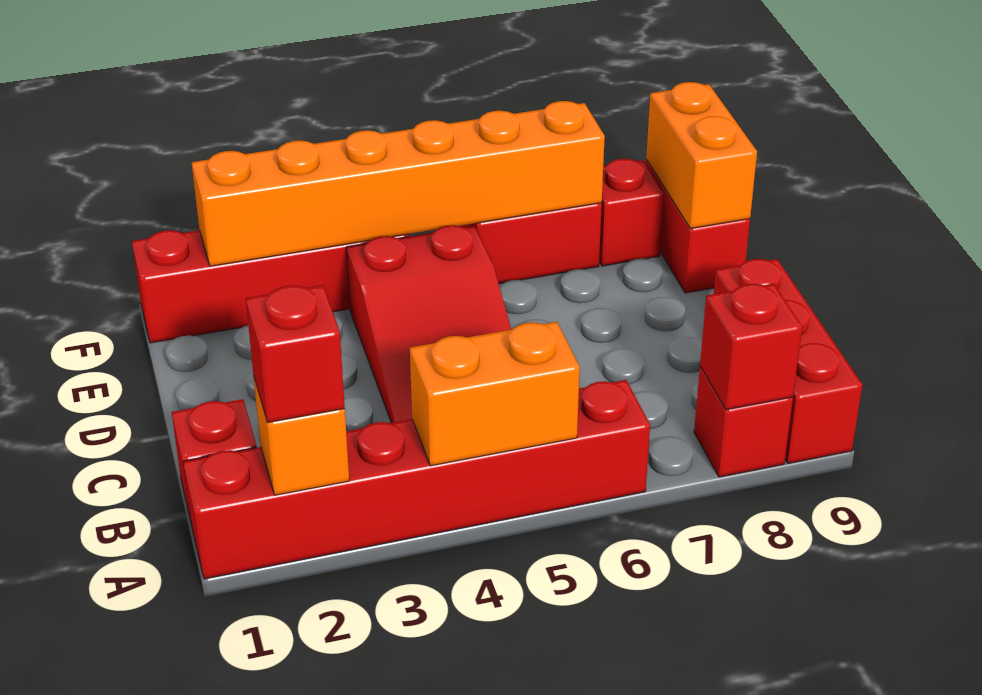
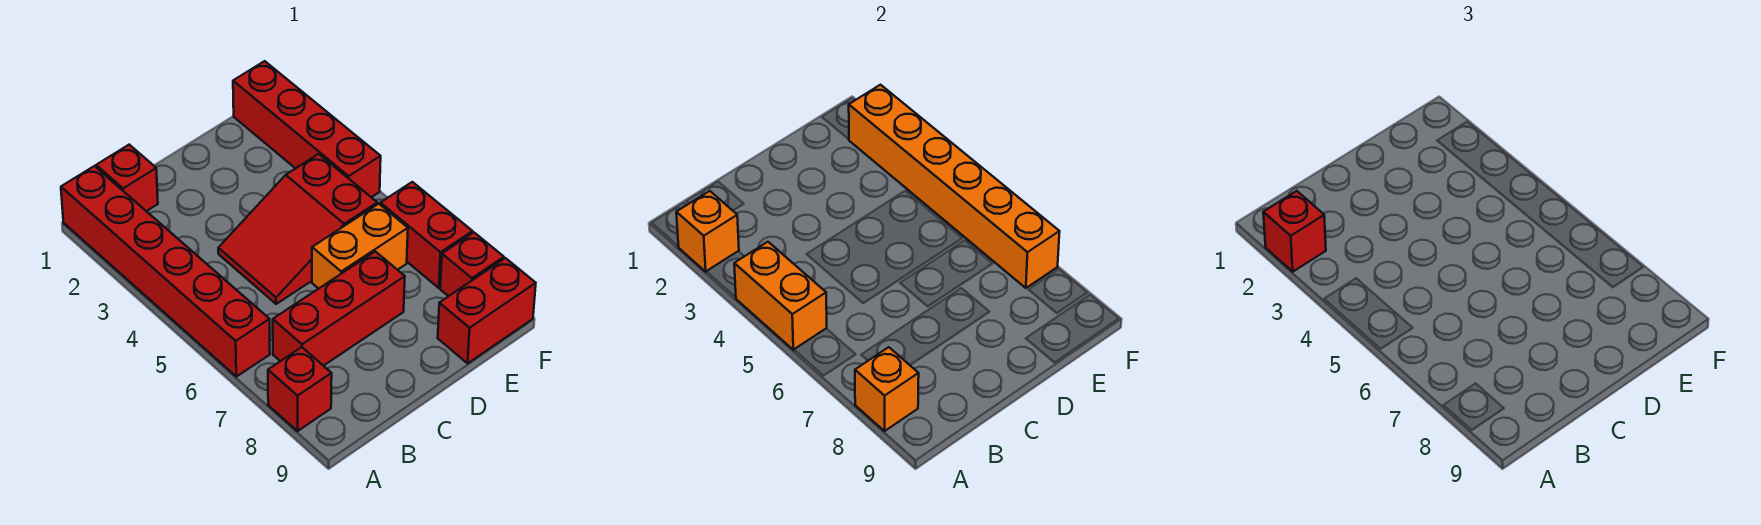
red 1x1 brick [700,284,802,410] -> orange 1x1 brick [855,347,919,431]
red 1x3 brick [714,259,862,463] -> red 1x3 brick moved to [273,251,405,366]
orange 1x2 brick [646,82,757,228] -> orange 1x2 brick moved to [312,204,408,289]

